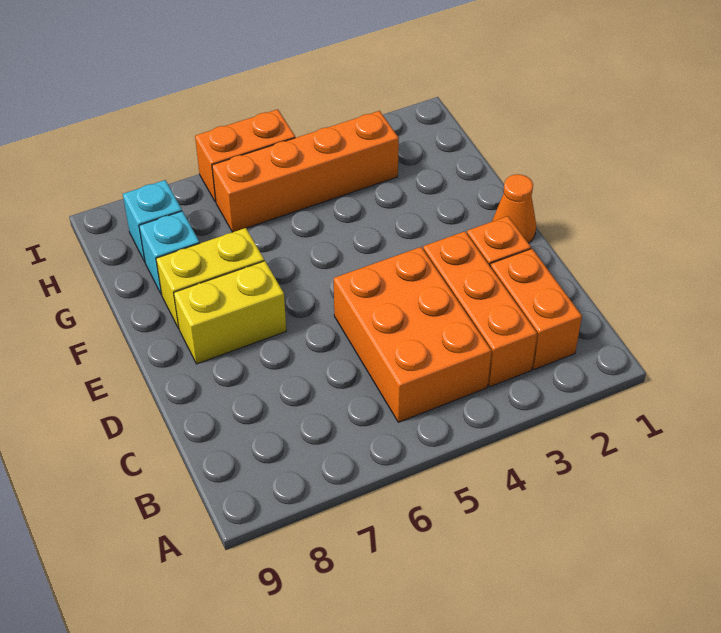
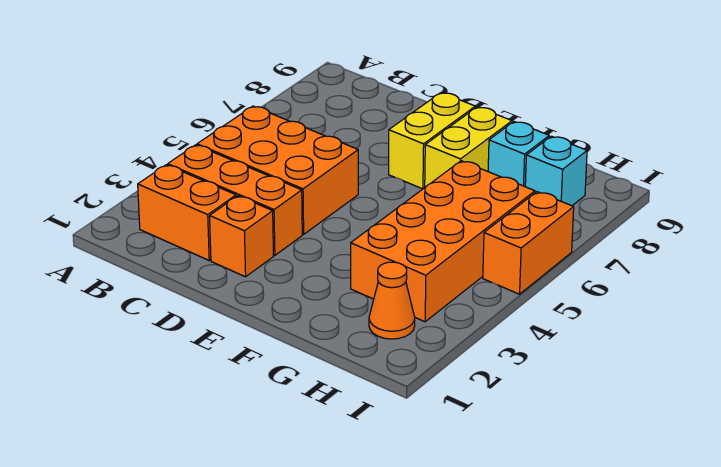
orange 1x1 cone [492,174,536,243] -> orange 1x1 cone moved to [369,262,415,339]
orange 1x4 brick [212,111,399,232] -> orange 2x4 brick [351,161,535,322]

